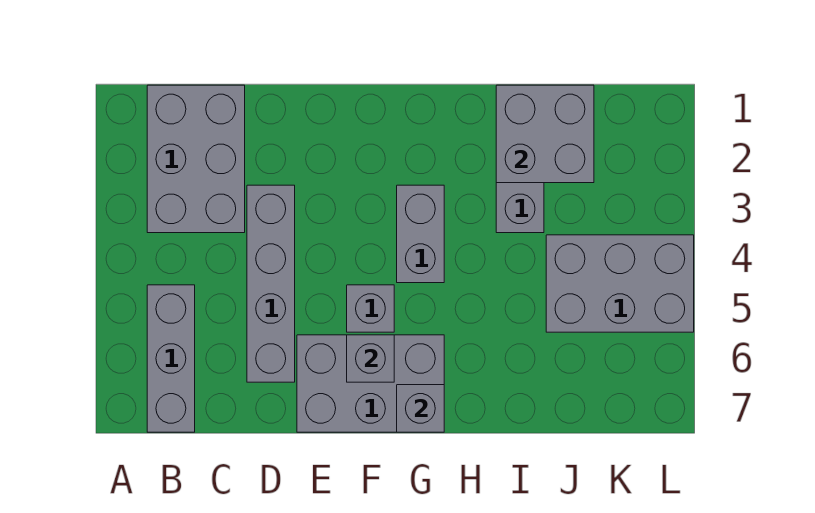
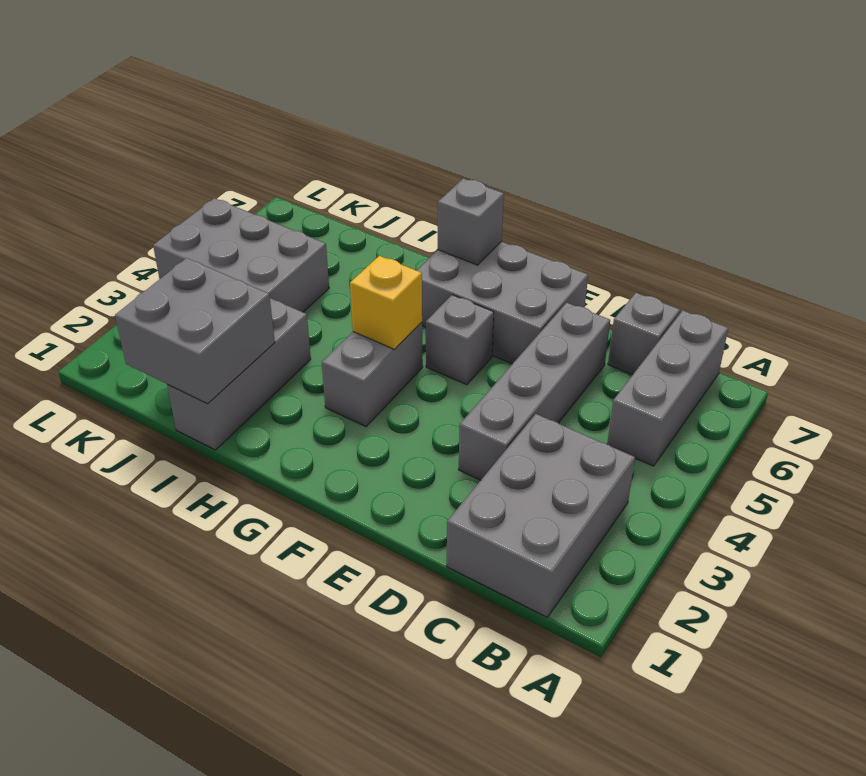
grey 1x1 brick [347,335,394,382] -> grey 1x1 brick moved to [608,293,680,375]
none -> yellow 1x1 brick [350,256,422,349]

